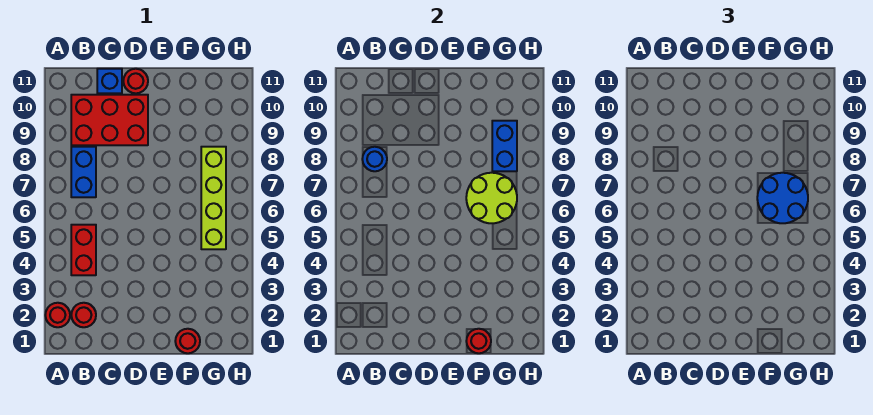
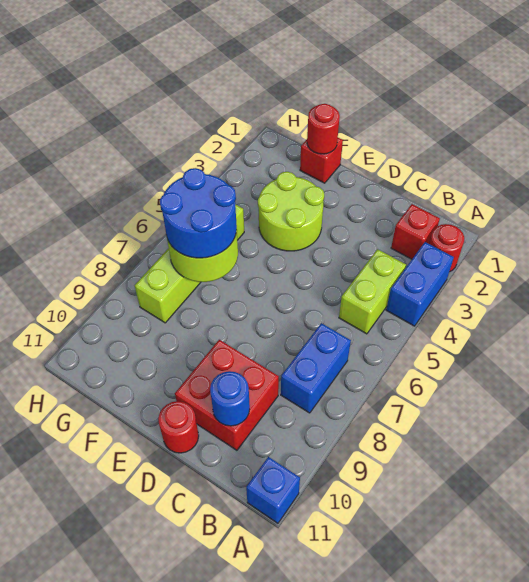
red 1x1 round brick [71,303,96,327] -> red 1x1 brick [391,204,440,259]
red 1x2 brick [71,225,96,275] -> lime 1x2 brick [339,249,406,334]
blue 1x1 round brick [362,147,387,171] -> blue 1x1 round brick moved to [210,371,250,426]
red 2x3 brick [71,95,148,145] -> red 2x2 brick [175,340,279,450]
blue 1x1 brick [97,69,122,93] -> blue 1x1 brick moved to [246,457,300,523]
none -> lime 2x2 round brick [258,172,324,251]
red 1x1 round brick [175,329,200,353] -> red 1x1 brick [300,138,343,183]
blue 1x2 brick [492,121,517,171] -> blue 1x2 brick moved to [386,242,454,326]

